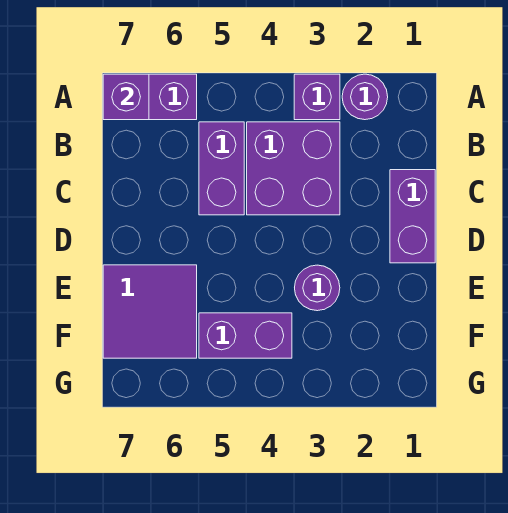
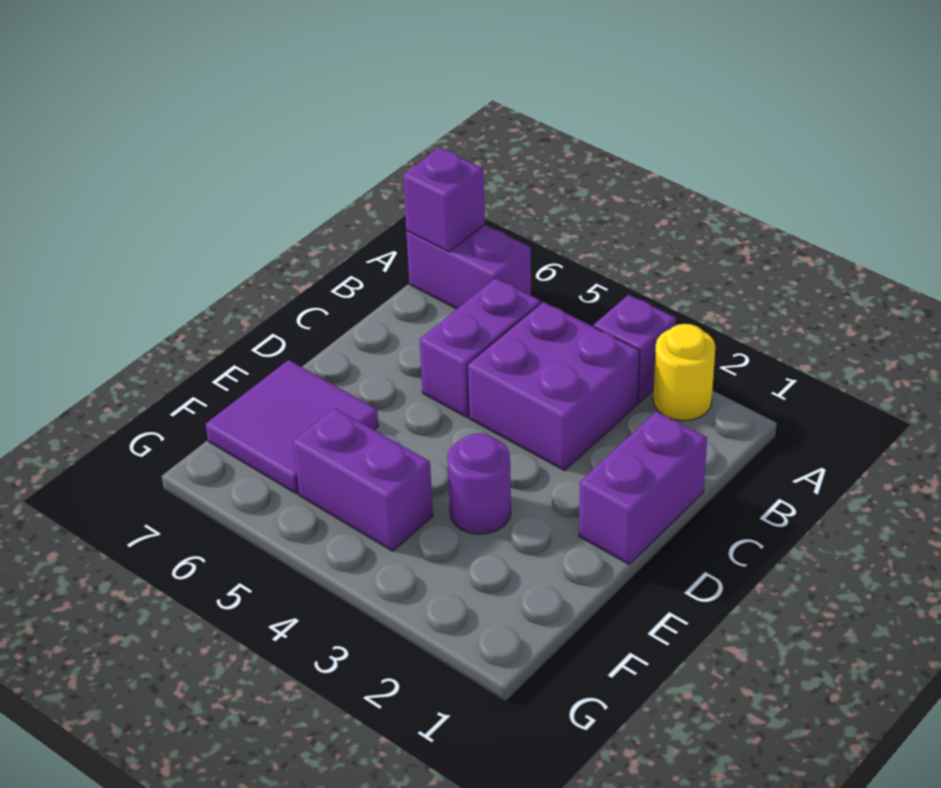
purple 1x1 round brick [342,74,388,120] -> yellow 1x1 round brick [653,324,715,421]

